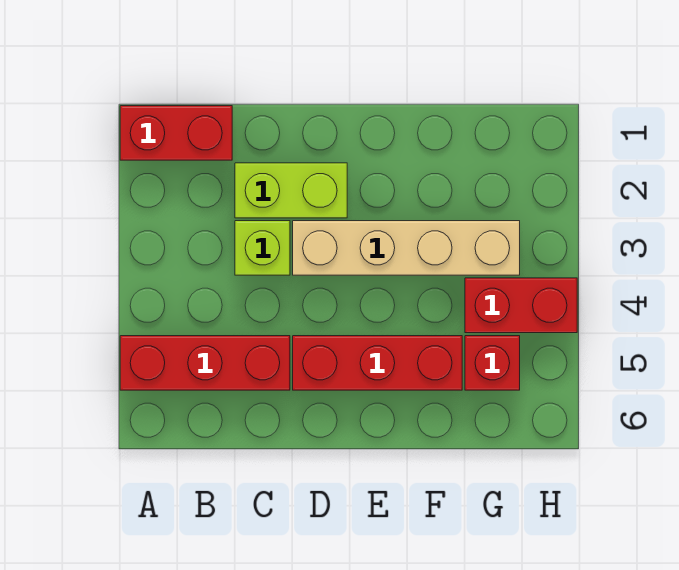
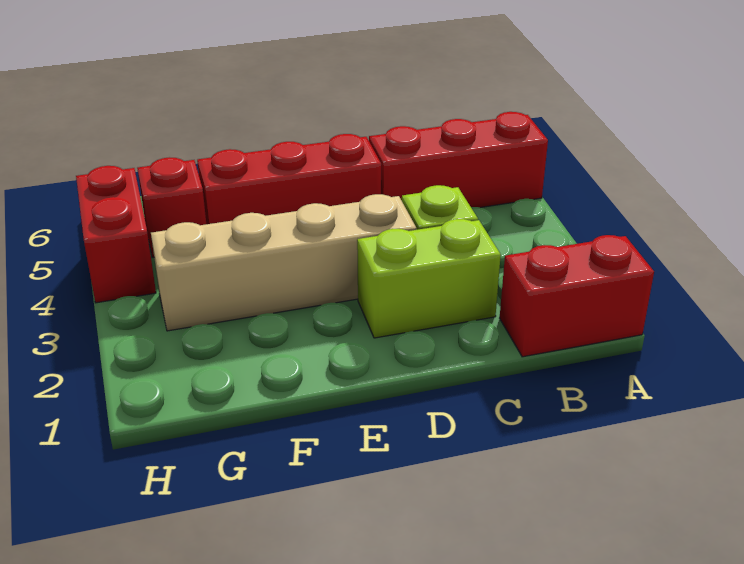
red 1x2 brick [465,278,577,333] -> red 1x2 brick turned to [76,166,156,303]

